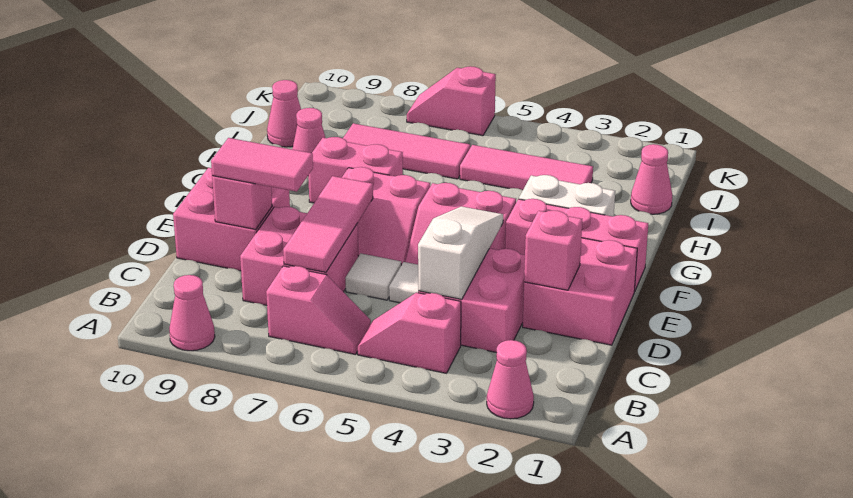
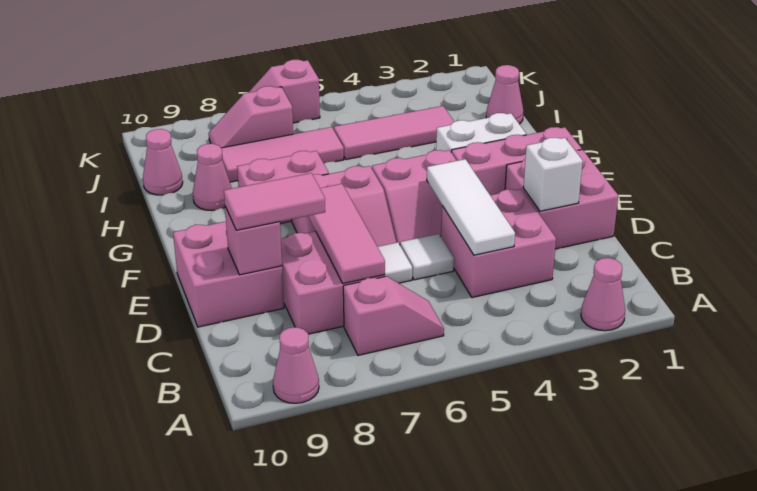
pink 1x2 slope [358,292,461,373] -> pink 1x2 slope moved to [209,86,293,148]
white 1x3 slope [418,206,503,299] -> white 1x3 tile [427,159,515,255]
pink 1x1 brick [524,210,582,290] -> white 1x1 brick [523,138,583,211]

